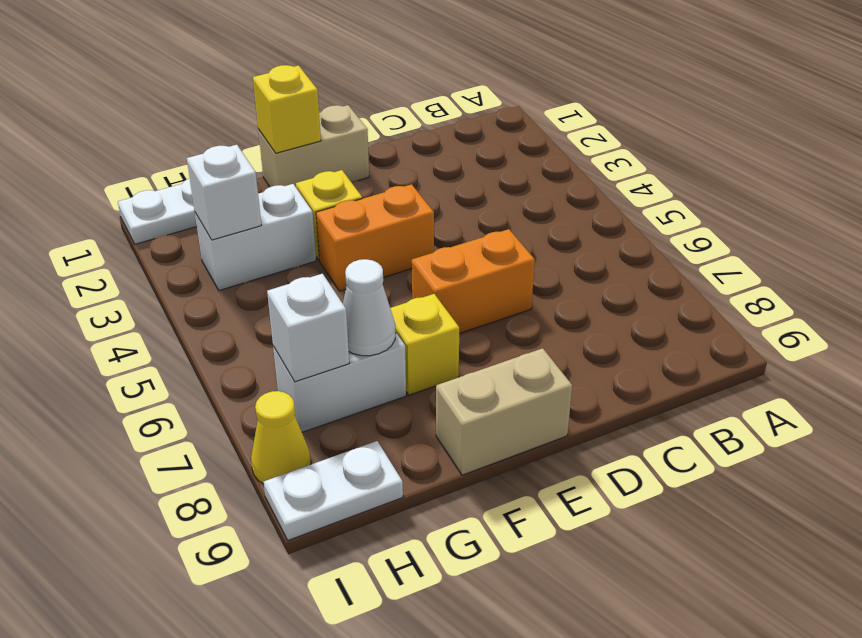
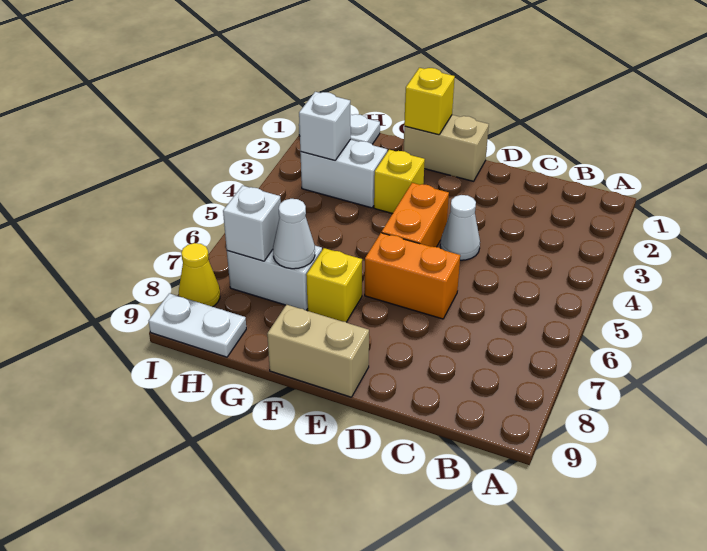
none -> white 1x1 cone [440,195,480,260]
orange 1x2 brick [316,184,434,291] -> orange 1x2 brick turned to [382,183,449,247]

